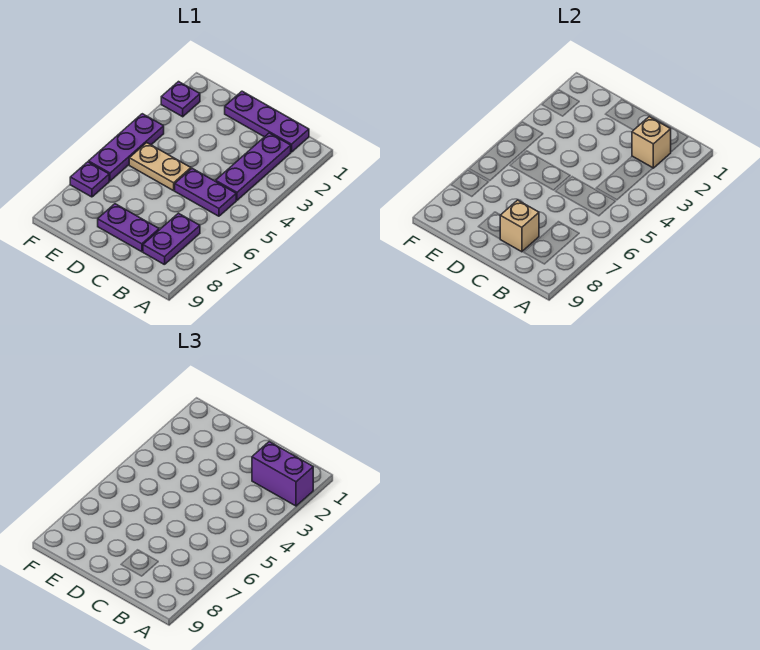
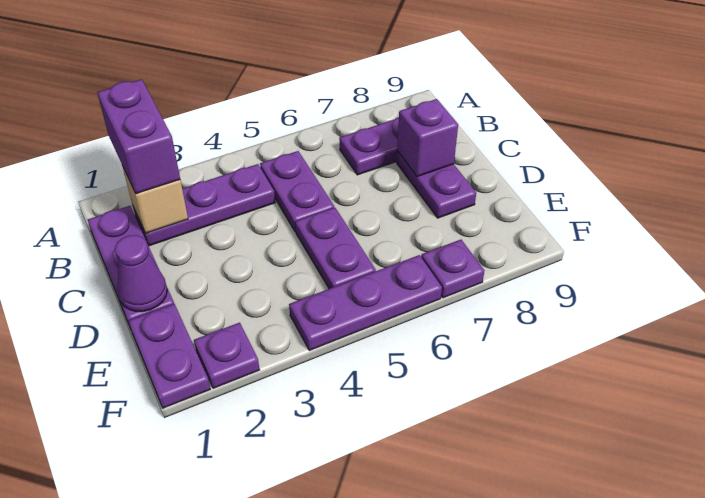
tan 1x1 brick [500,200,539,252] -> purple 1x1 brick [397,99,458,177]
none -> purple 1x1 cone [115,235,167,312]
tan 1x2 plate [129,143,191,191] -> purple 1x2 plate [295,208,376,289]
none -> purple 1x2 plate [128,304,210,408]

